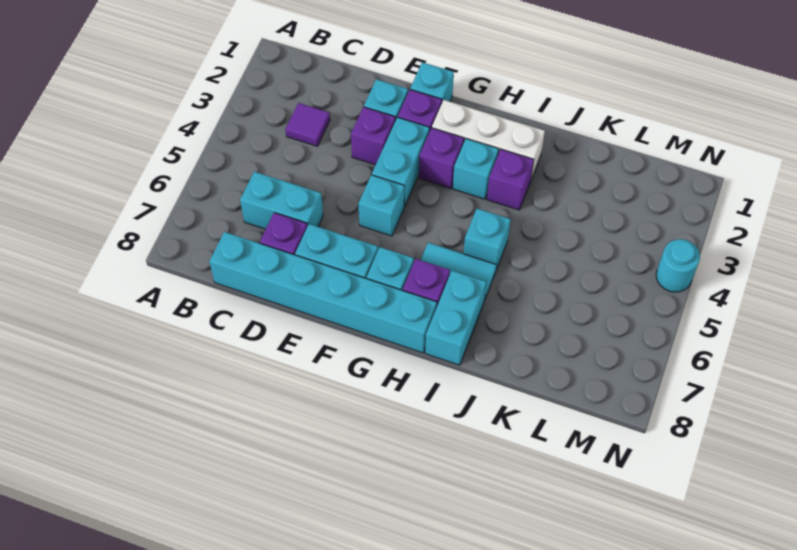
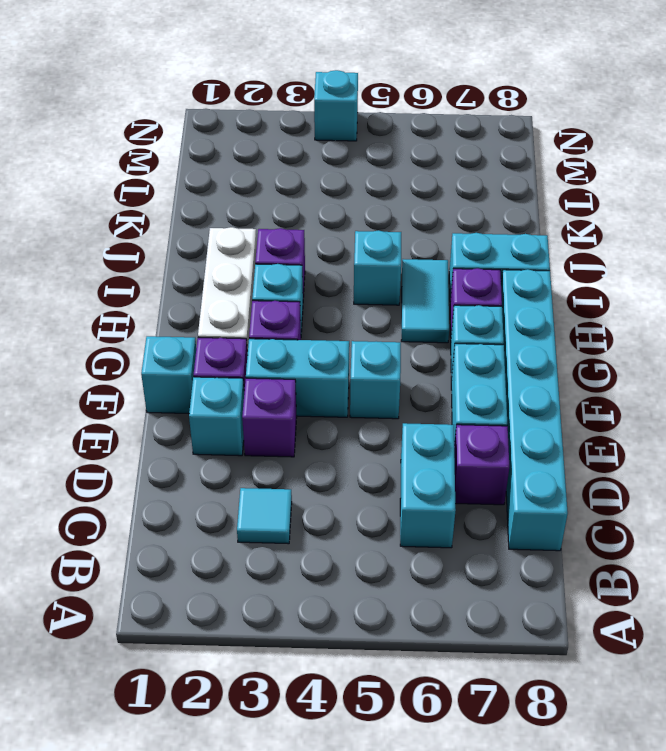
purple 1x1 tile [285,103,330,146] -> cyan 1x1 tile [237,488,292,544]
cyan 1x1 round brick [656,239,700,292] -> cyan 1x1 brick [314,70,358,141]

